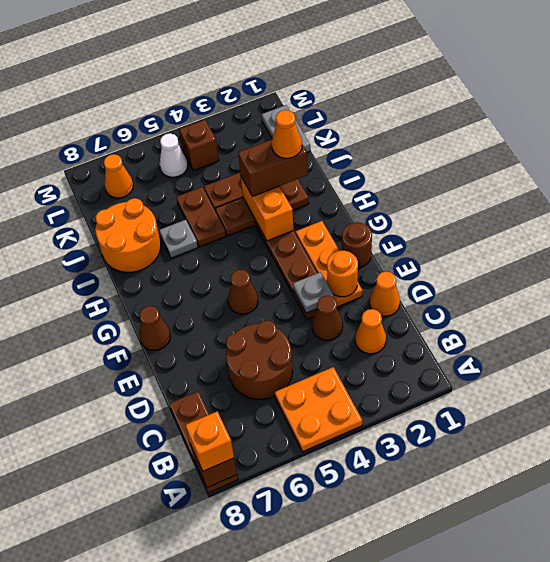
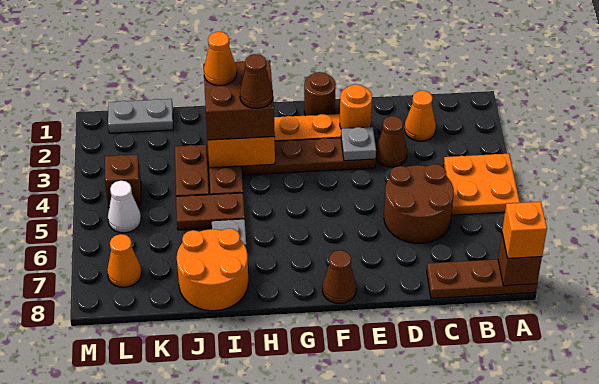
orange 1x1 cone [370,272,400,316] -> none
brown 1x1 cone [228,270,258,314] -> brown 1x1 cone moved to [240,54,273,109]
brown 1x2 brick [238,140,308,197] -> brown 2x2 brick [204,60,275,140]

